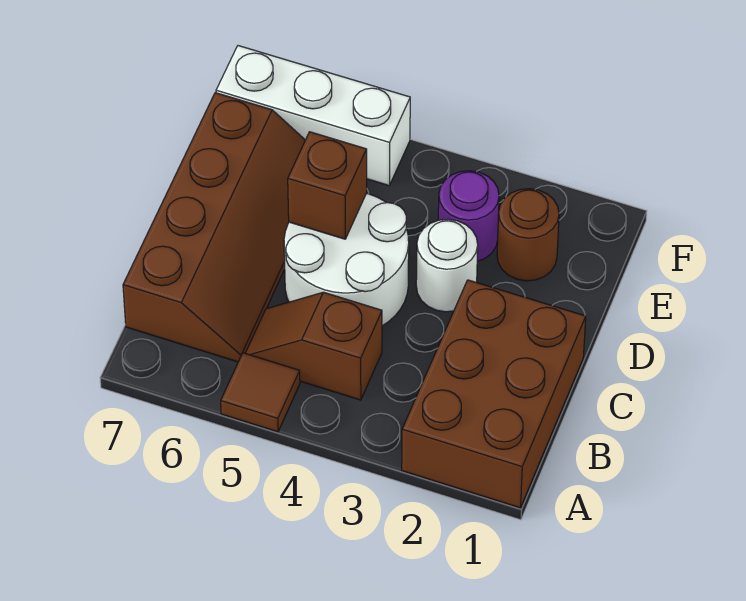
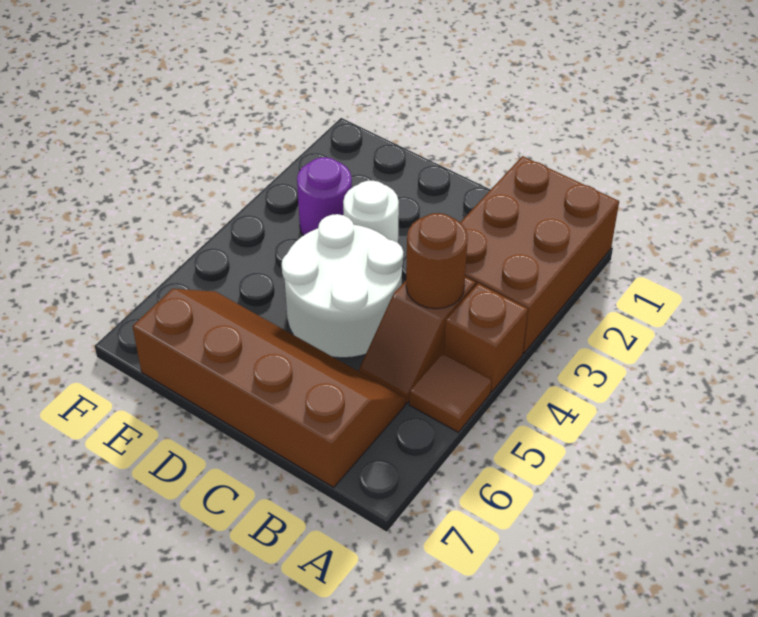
brown 2x3 brick [402,280,586,508] -> brown 2x3 brick turned to [460,156,619,353]
brown 1x1 brick [288,132,367,239] -> brown 1x1 brick moved to [444,283,528,392]
brown 1x1 round brick [497,189,559,281] -> brown 1x1 round brick moved to [406,213,468,309]
white 1x3 brick [216,46,410,185] -> none

